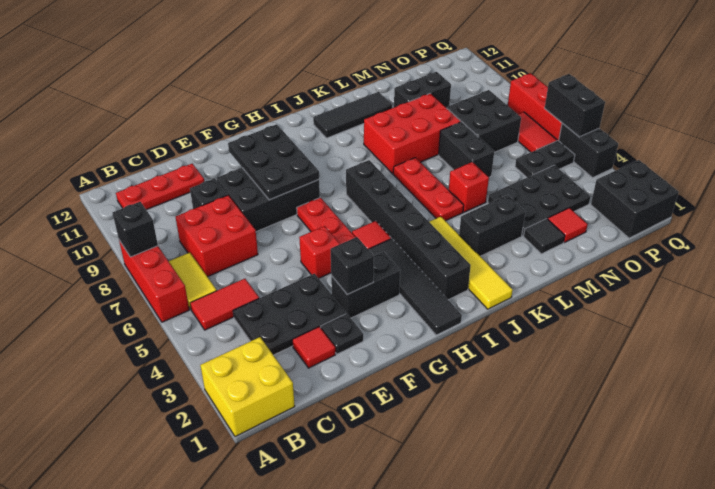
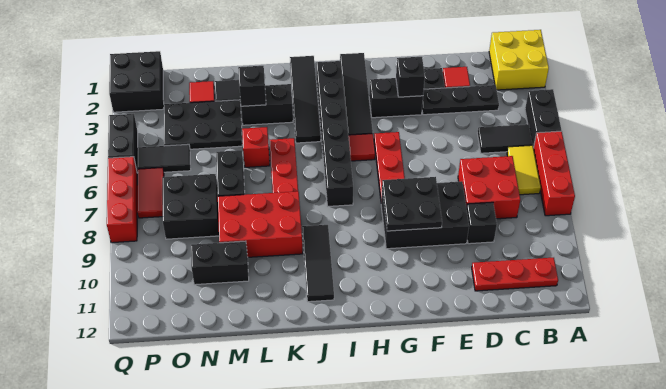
black 1x1 brick [113,202,158,257] -> black 1x1 brick moved to [238,66,266,106]
red 1x2 tile [190,279,259,330] -> black 1x2 tile [477,124,533,153]
black 2x3 plate [233,274,346,355] -> black 1x3 plate [422,85,499,115]
red 1x1 brick [299,226,340,278] -> none
black 2x3 plate [228,124,319,200] -> black 2x2 plate [382,177,442,231]
yellow 1x4 tile [430,217,513,309] -> black 1x4 tile [290,56,321,143]
black 1x3 tile [313,92,392,138] -> black 1x3 tile turned to [302,225,334,302]
black 1x2 plate [515,141,575,177] -> black 1x2 tile [138,144,191,172]
black 1x2 brick [545,74,605,137] -> black 1x2 brick moved to [525,89,561,148]

